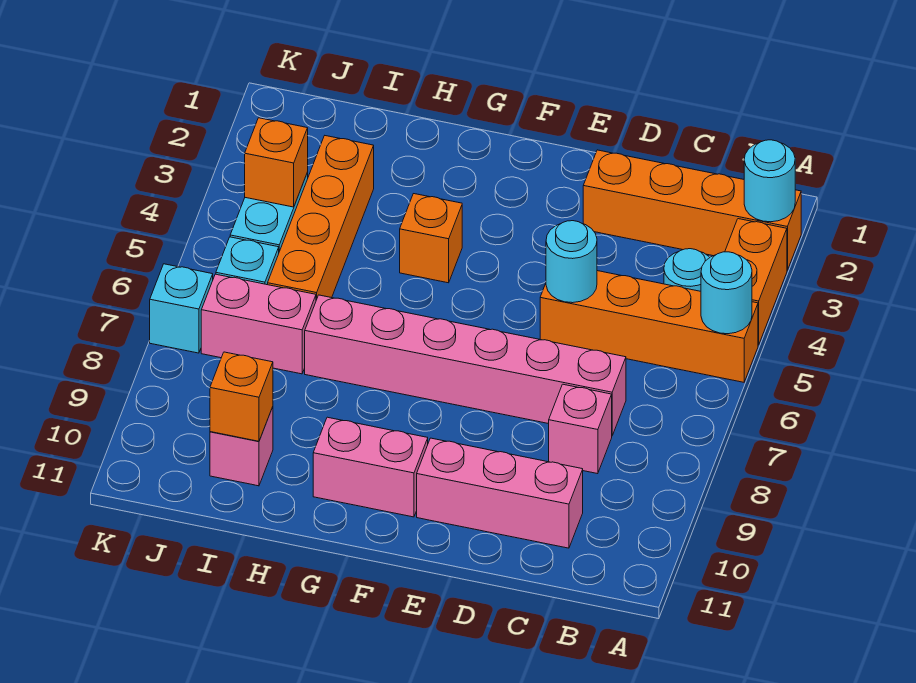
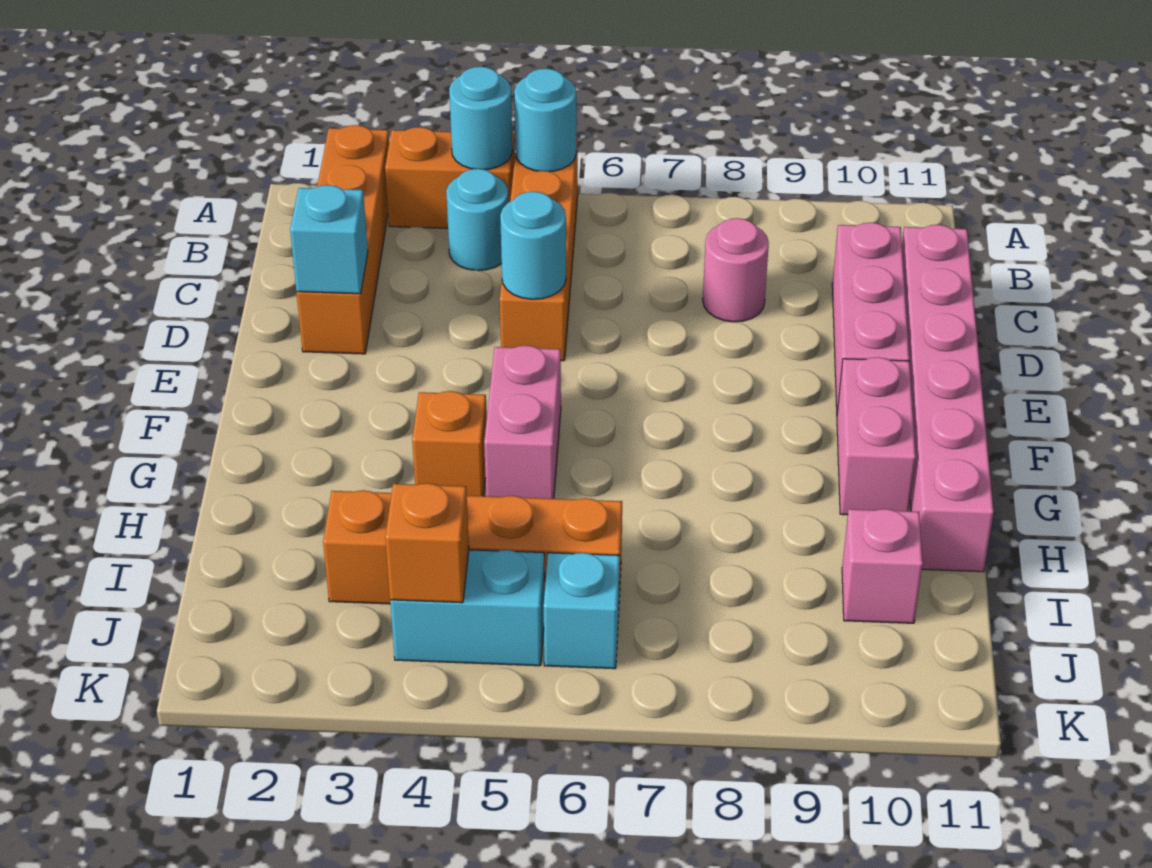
cyan 1x1 round brick [744,140,795,222] -> cyan 1x1 round brick moved to [449,67,512,170]
pink 1x6 brick [305,295,626,435] -> pink 1x6 brick moved to [902,225,994,572]
pink 1x1 brick [549,384,612,474] -> pink 1x1 round brick [703,218,769,322]
pink 1x2 brick [201,274,316,374] -> pink 1x2 brick moved to [484,345,561,499]
orange 1x1 brick [210,352,273,441] -> none
cyan 1x1 brick [150,264,213,353] -> cyan 1x1 brick moved to [290,185,368,294]

